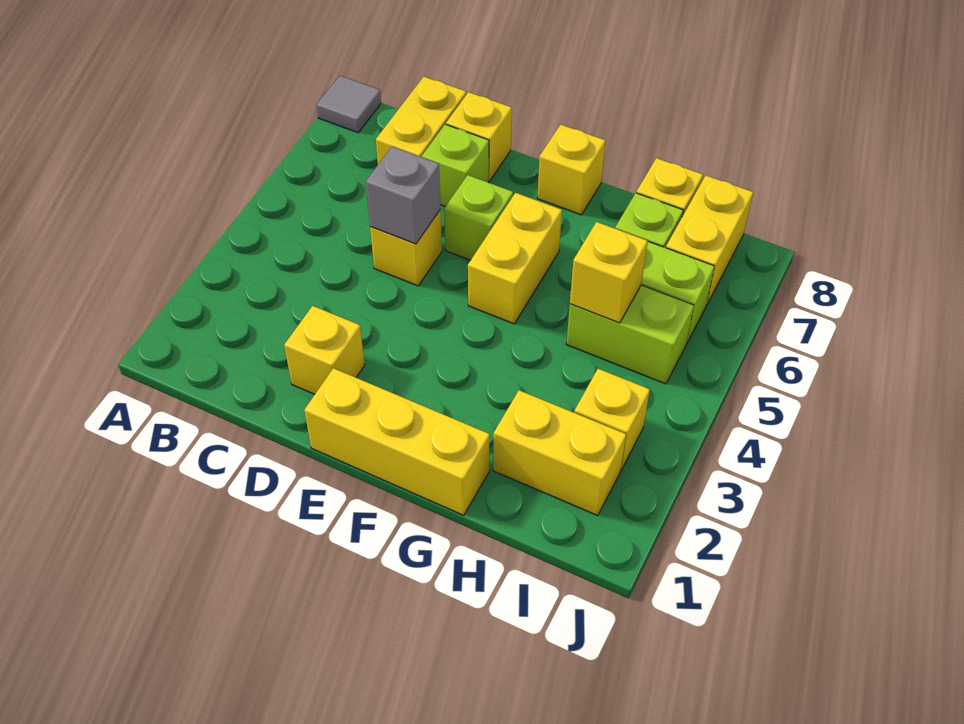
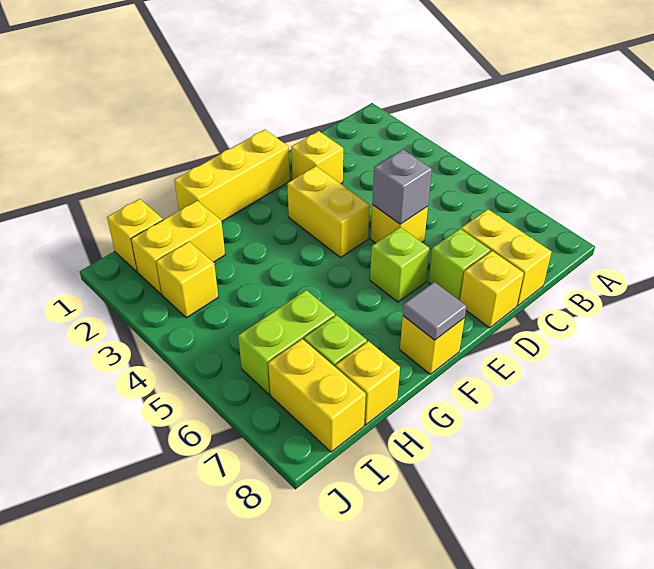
grey 1x1 tile [316,76,381,133] -> grey 1x1 tile moved to [403,282,466,340]
yellow 1x2 brick [468,193,562,324] -> yellow 1x2 brick moved to [287,166,370,258]
lime 1x2 brick [566,285,694,384] -> none
yellow 1x1 brick [570,222,648,323] -> yellow 1x1 brick moved to [107,199,163,272]

